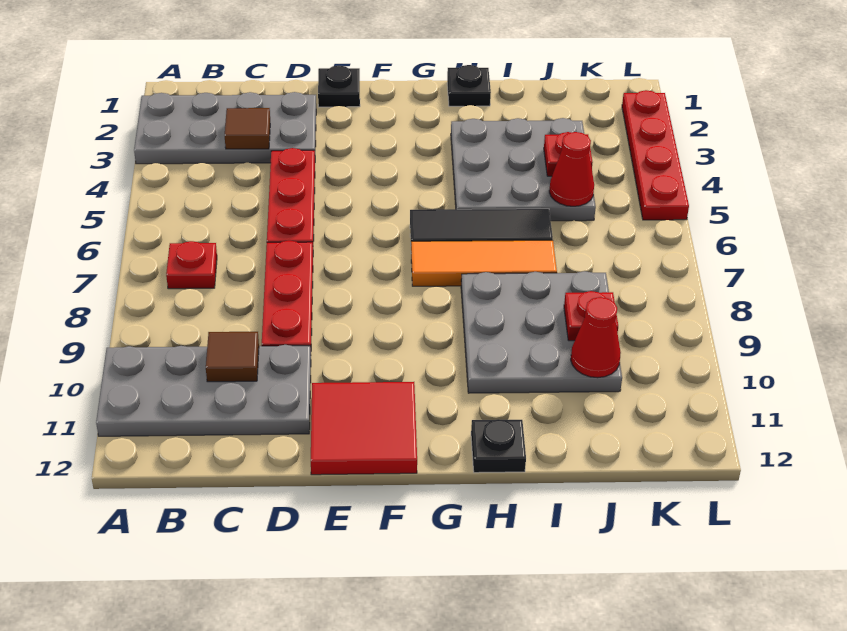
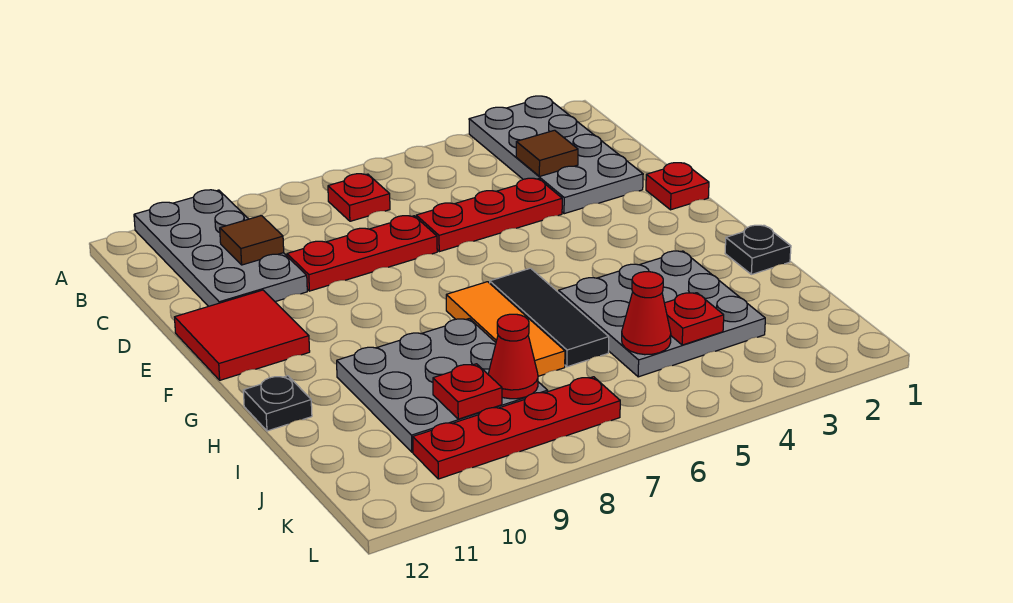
black 1x1 plate [318,65,360,107] -> red 1x1 plate [646,163,709,210]
red 1x1 cone [571,297,621,378] -> red 1x1 cone moved to [488,314,538,399]
red 1x4 plate [622,90,689,220] -> red 1x4 plate moved to [413,377,620,479]

